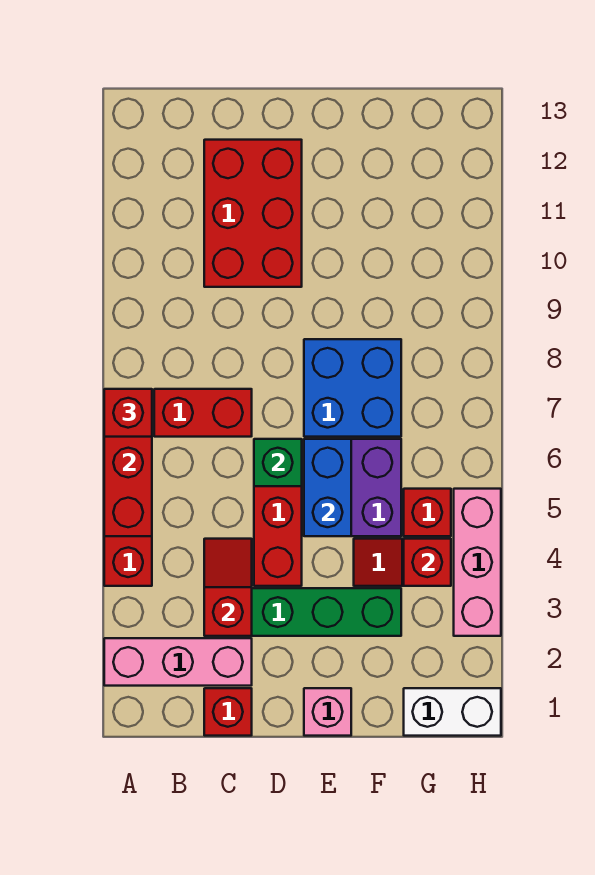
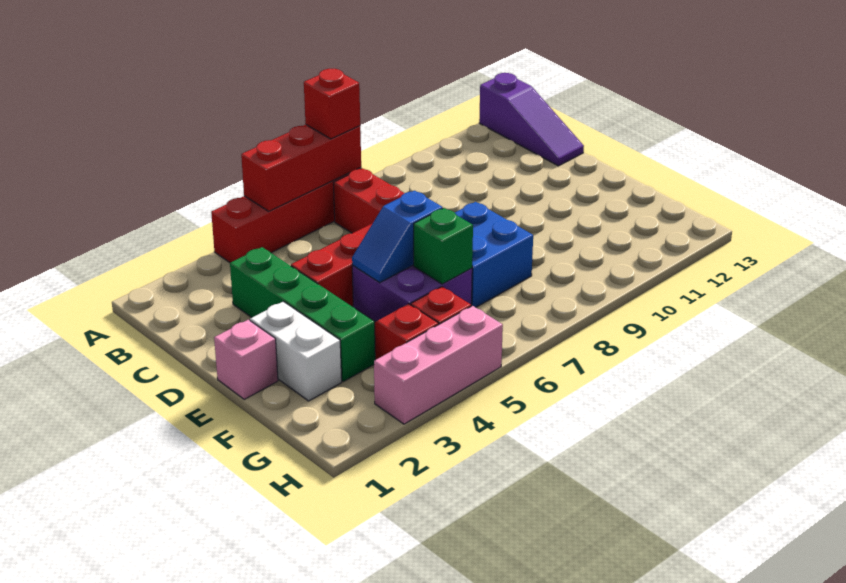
pink 1x3 brick [104,638,252,686] -> none
none -> purple 1x3 slope [479,73,584,166]
red 1x1 brick [204,688,252,736] -> none
red 1x2 slope [204,539,252,636] -> none
red 2x3 brick [204,140,302,287] -> none
green 1x1 brick [254,439,302,486] -> green 1x1 brick moved to [414,208,473,284]
blue 1x2 brick [304,439,351,536] -> blue 1x2 slope [352,191,443,283]
white 1x2 brick [404,688,501,736] -> white 1x2 brick moved to [250,301,342,401]
red 1x1 brick [404,539,451,586] -> none

